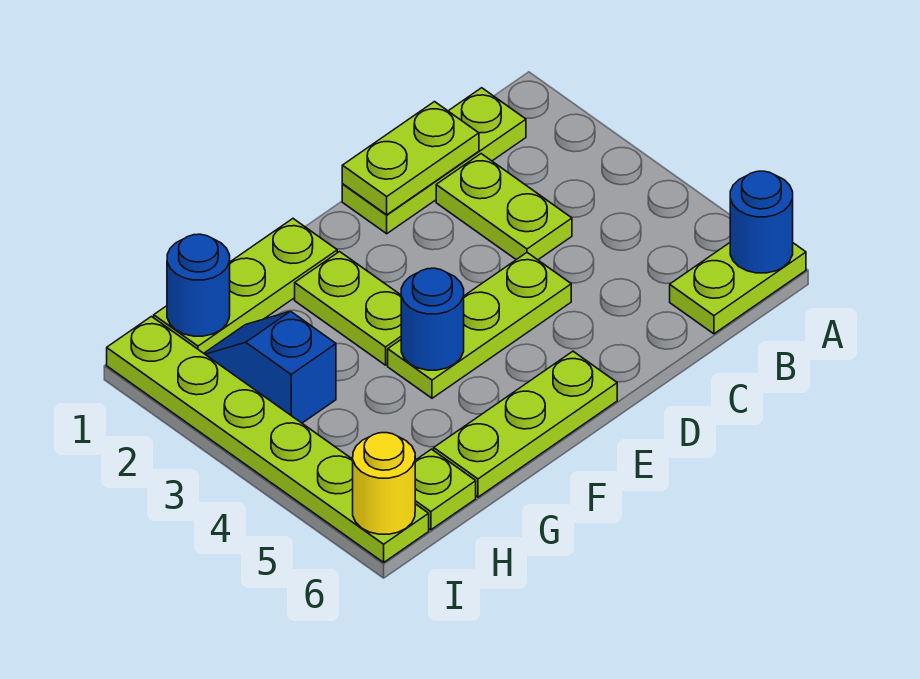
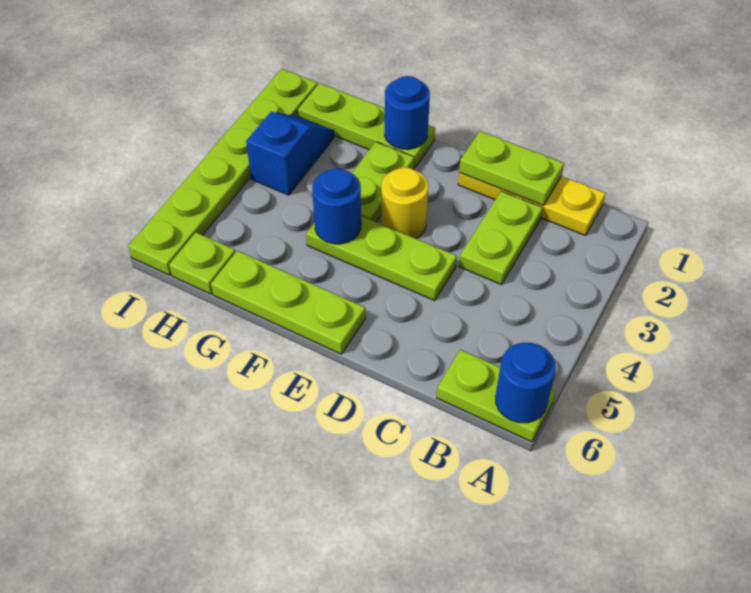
lime 1x3 plate [342,88,526,234] -> yellow 1x3 plate [458,172,606,235]
blue 1x1 round brick [167,234,230,336] -> blue 1x1 round brick moved to [385,76,430,149]
yellow 1x1 round brick [353,433,415,534] -> yellow 1x1 round brick moved to [381,167,428,238]

